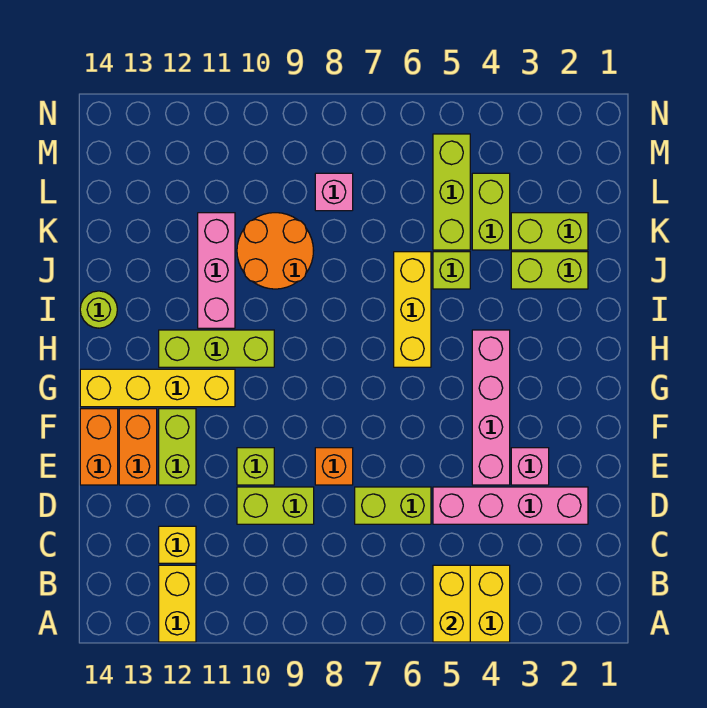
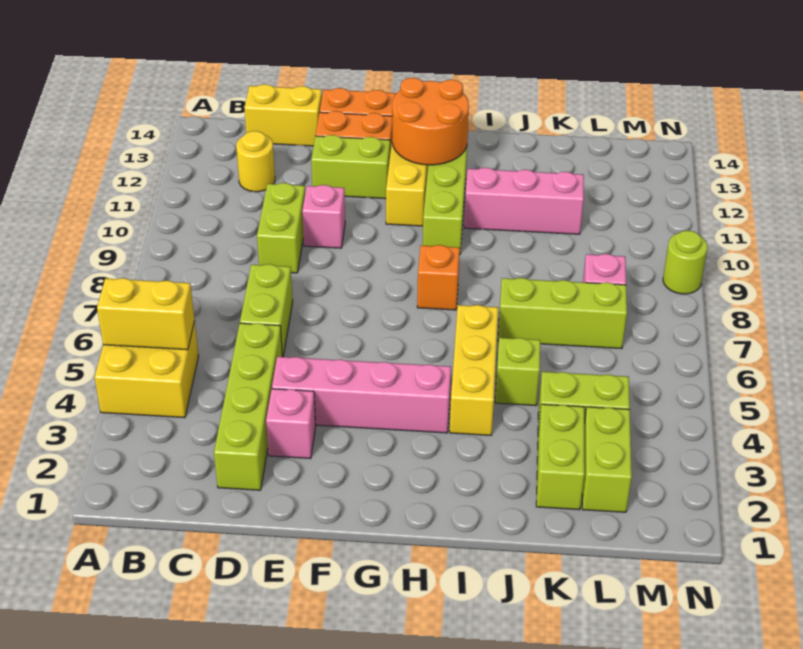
yellow 1x2 brick [159,565,196,642] -> yellow 1x2 brick moved to [244,84,322,146]
yellow 1x1 brick [159,526,196,563] -> yellow 1x1 round brick [236,131,275,192]
pink 1x4 brick [433,487,588,524] -> lime 1x4 brick [214,323,282,490]
orange 1x1 brick [315,448,353,485] -> orange 1x1 brick moved to [417,245,460,310]
lime 1x1 brick [237,448,274,485] -> pink 1x1 brick [302,185,345,248]
yellow 1x3 brick [394,252,431,367] -> yellow 1x3 brick turned to [450,305,498,435]
lime 1x1 round brick [80,291,117,328] -> lime 1x1 round brick moved to [663,231,708,294]
lime 1x2 brick [511,252,588,289] -> lime 1x2 brick moved to [582,407,632,512]
orange 2x2 round brick [237,213,314,289] -> orange 2x2 round brick moved to [392,78,469,165]
lime 1x3 brick [433,134,470,250] -> lime 1x3 brick moved to [498,278,627,349]

